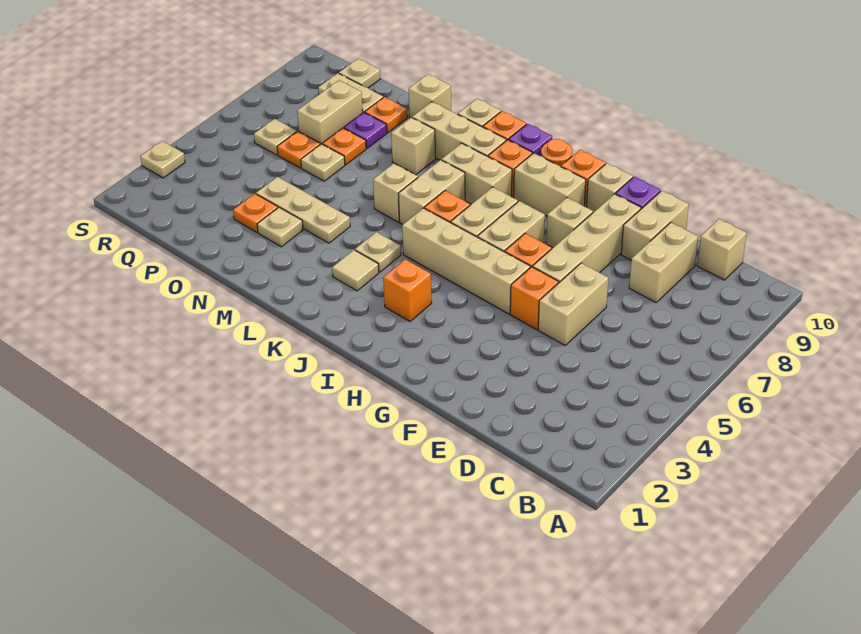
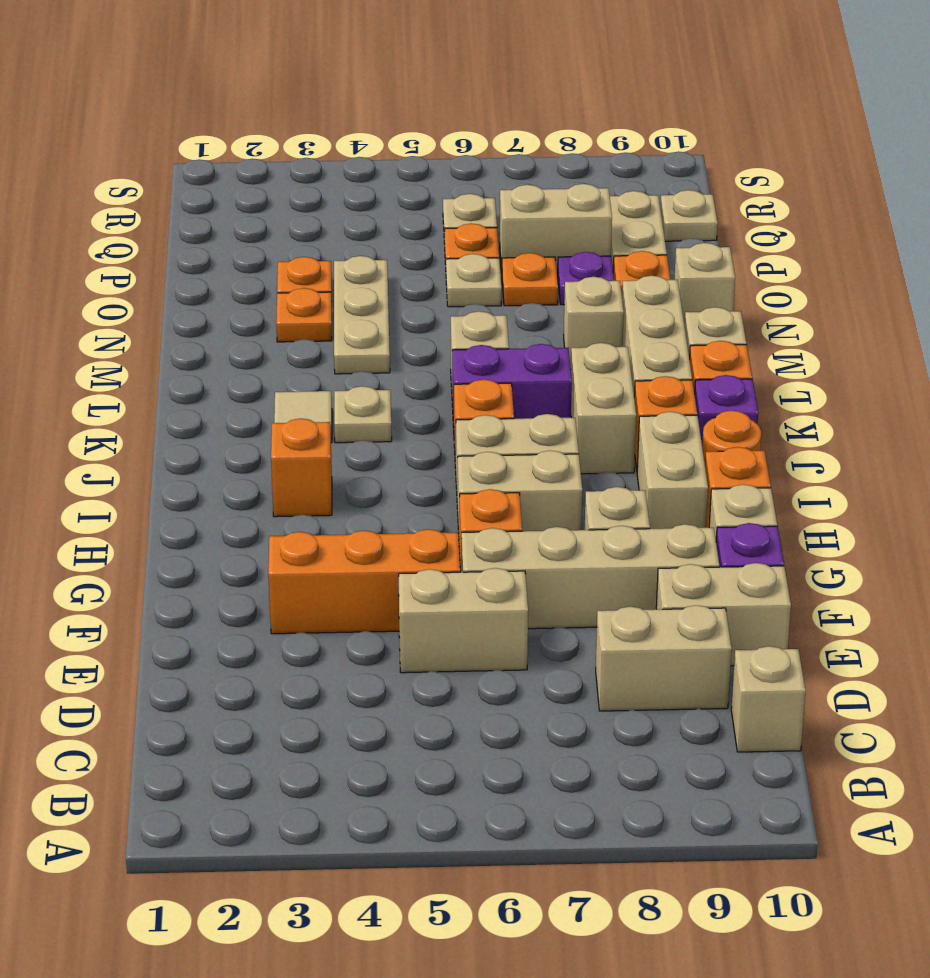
orange 1x1 brick [510,267,558,330] -> orange 1x3 brick [268,529,460,634]
tan 1x4 brick [402,208,530,314] -> none
tan 1x2 brick [398,160,465,225] -> purple 1x2 brick [452,344,572,428]
tan 1x1 plate [257,207,303,247] -> orange 1x1 plate [276,288,332,342]
tan 1x1 plate [140,141,185,178] -> none

